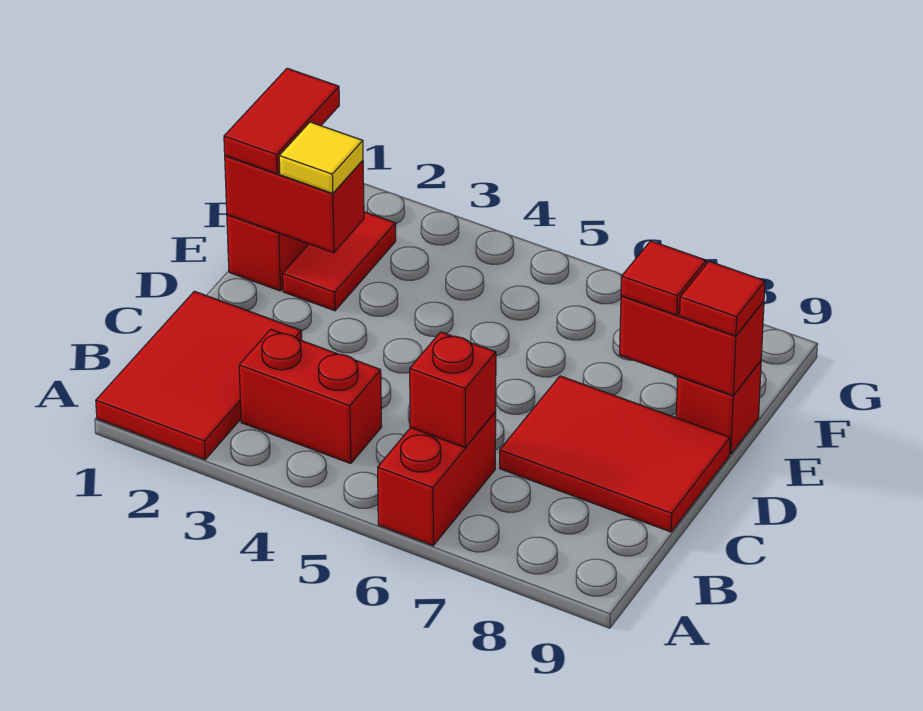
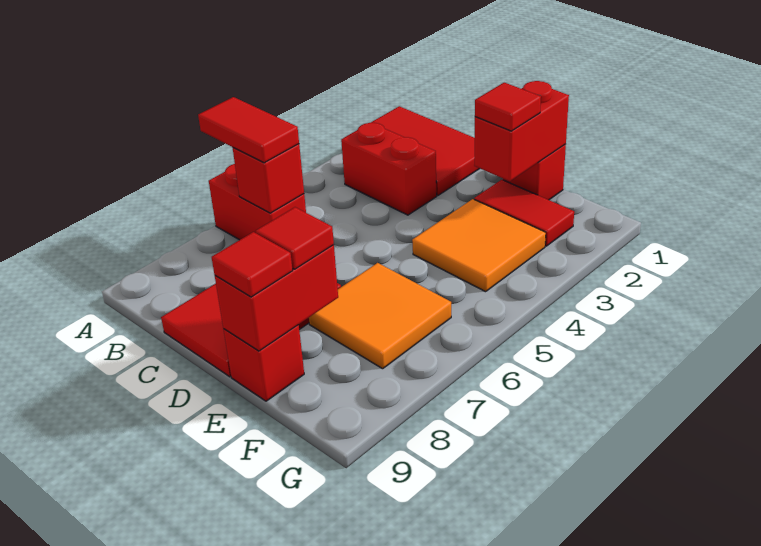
red 1x2 brick [239,329,382,464] -> red 1x2 brick turned to [341,123,437,215]
red 1x2 tile [224,68,339,174] -> red 1x2 tile moved to [198,97,299,163]
yellow 1x1 tile [279,122,363,193] -> red 1x1 tile [475,83,541,131]
none -> orange 2x2 tile [412,199,546,292]
none -> orange 2x2 tile [309,263,451,369]

